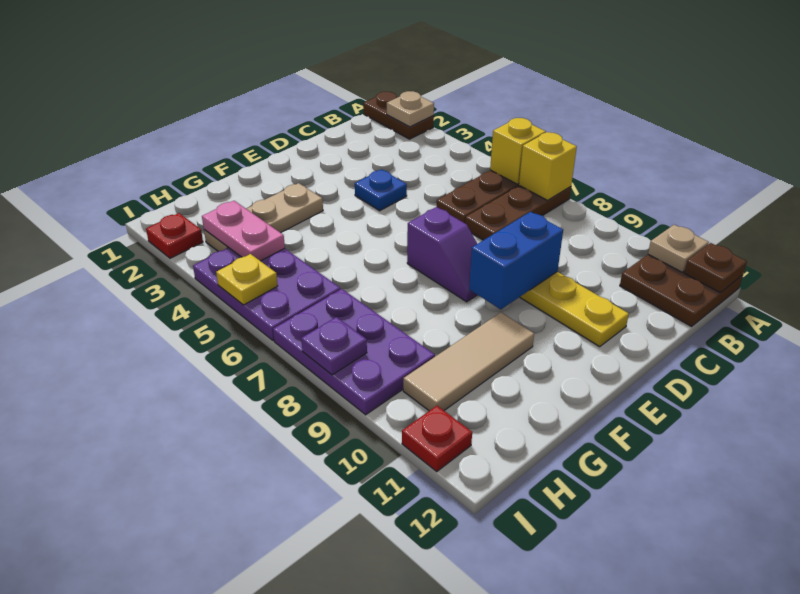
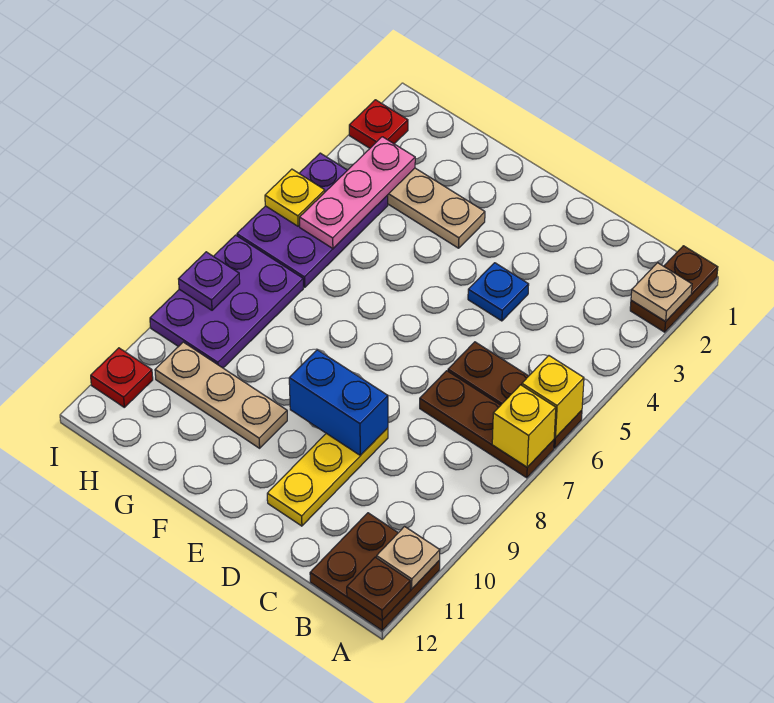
purple 1x2 slope [407,207,477,302] -> none
tan 1x3 tile [403,312,534,411] -> tan 1x3 plate [155,342,287,448]
pink 1x2 plate [202,201,285,261] -> pink 1x3 plate [300,137,415,249]

